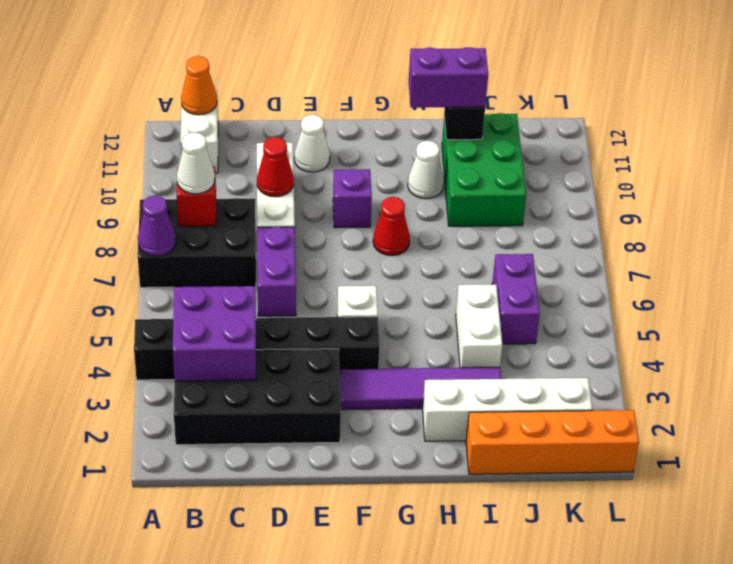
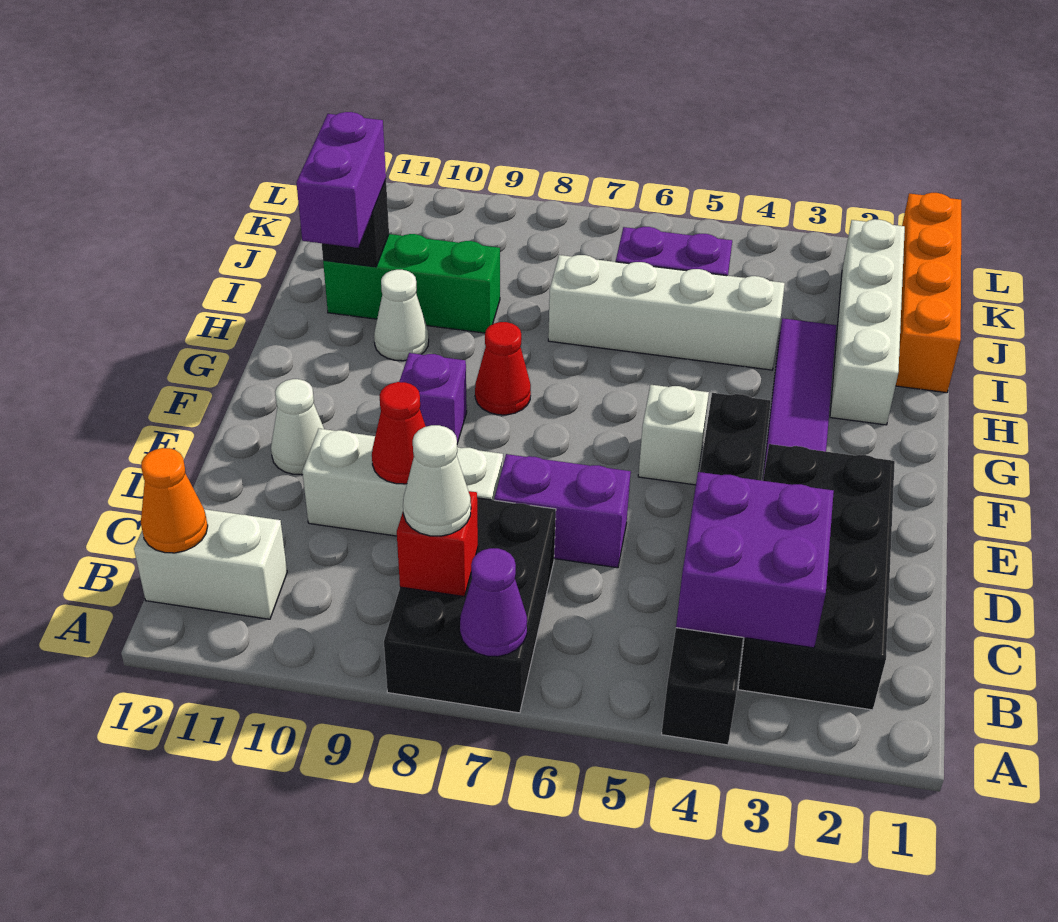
white 1x2 brick [456,284,502,368] -> white 1x4 brick [548,255,785,370]
green 2x3 brick [442,113,526,226] -> green 1x3 brick [323,234,500,333]

